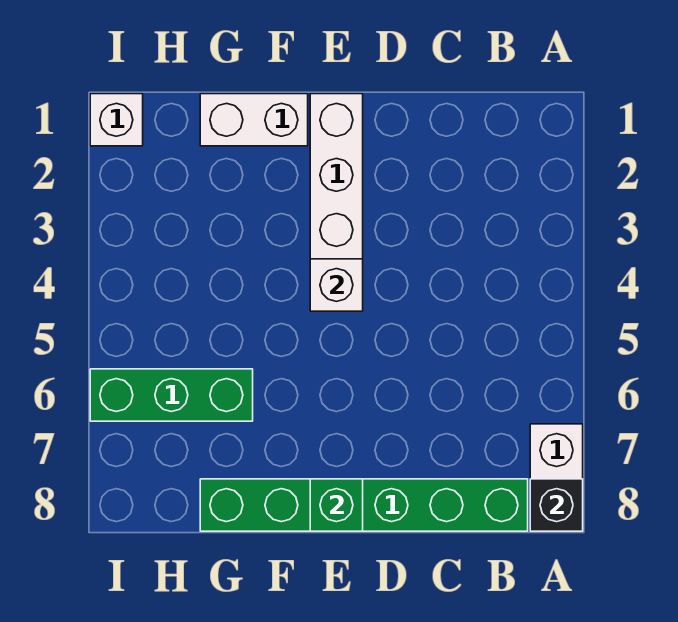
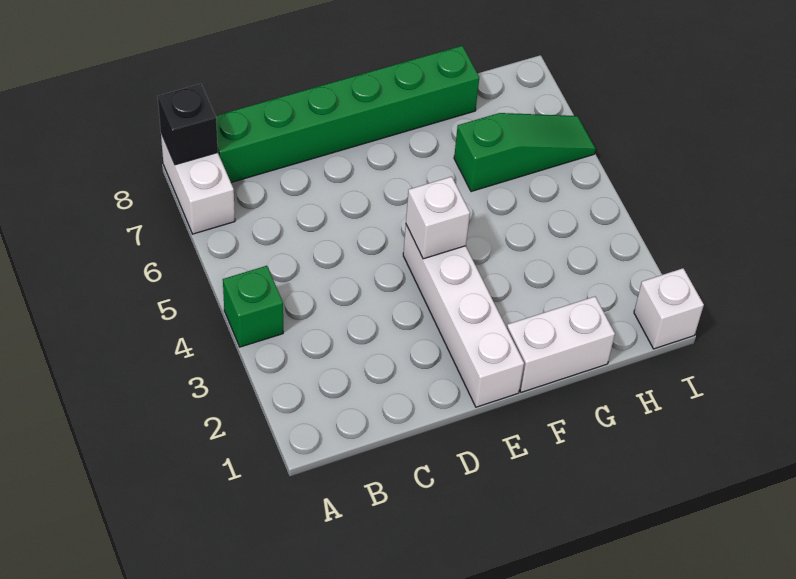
green 1x1 brick [310,479,363,531] -> green 1x1 brick moved to [223,266,283,347]
green 1x3 brick [90,369,253,421] -> green 1x3 slope [454,113,596,192]

